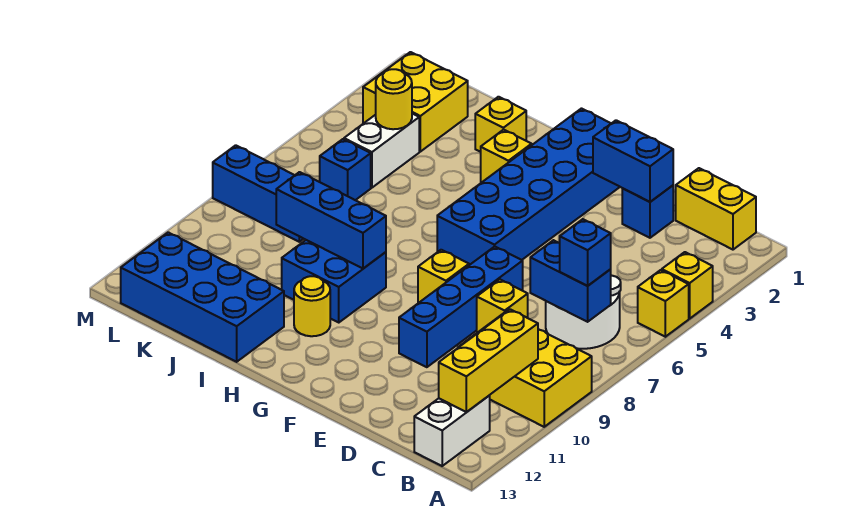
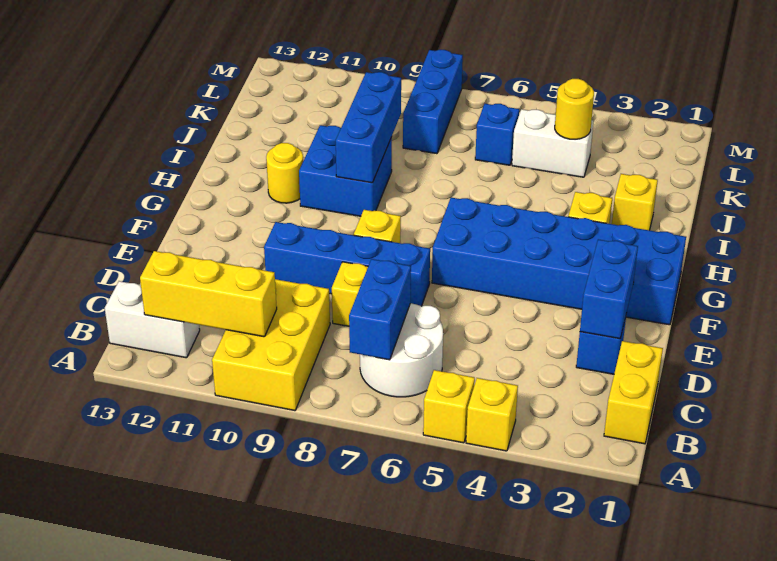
blue 1x1 brick [560,219,611,286] -> none
blue 2x4 brick [121,232,284,362] -> none
yellow 2x2 brick [363,52,468,152] -> none

